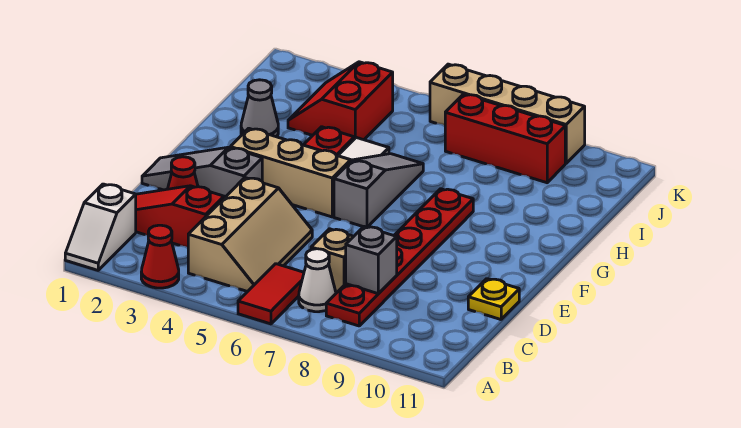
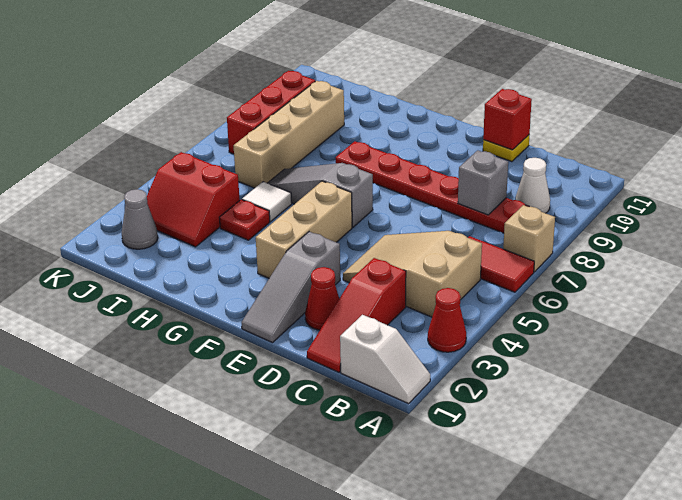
tan 2x3 slope [188,178,312,292] -> tan 2x3 slope turned to [343,231,482,317]
white 1x1 cone [299,249,336,312] -> white 1x1 cone moved to [515,158,550,213]
tan 1x1 brick [311,229,354,293] -> tan 1x1 brick moved to [503,205,555,272]
none -> red 1x1 brick [483,89,532,150]
grey 1x1 cone [241,80,278,137] -> grey 1x1 cone moved to [122,189,158,249]
tan 1x4 brick [430,64,585,163] -> tan 1x4 brick moved to [234,81,344,188]

